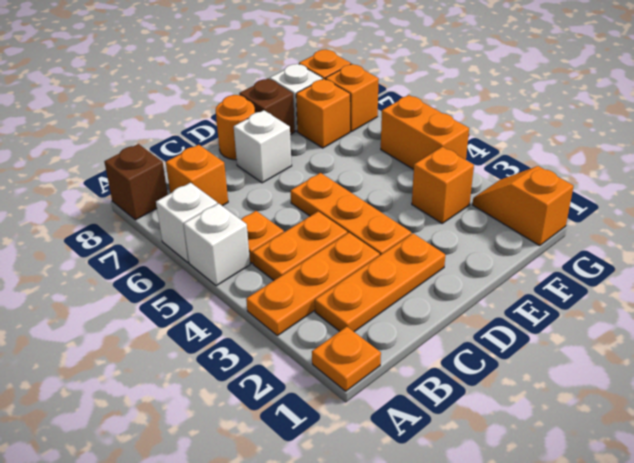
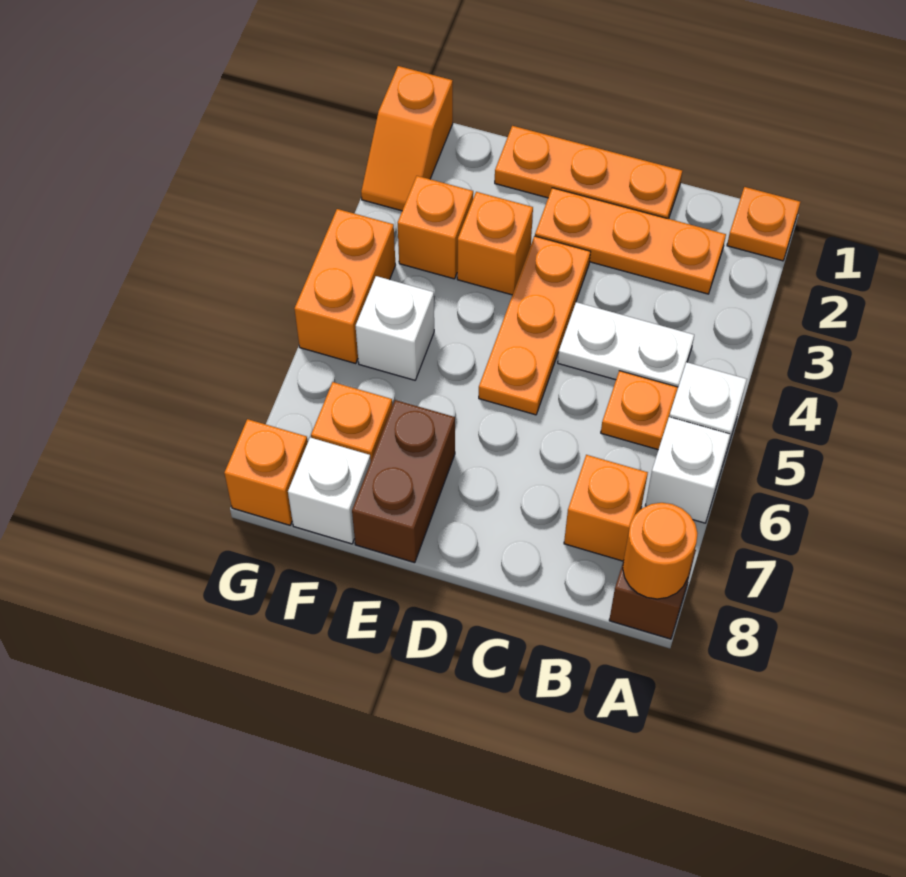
orange 1x3 plate [246,233,380,336] -> orange 1x3 plate moved to [495,126,682,219]
orange 1x2 plate [252,212,347,280] -> white 1x2 plate [558,302,694,387]
white 1x1 brick [234,110,292,183] -> white 1x1 brick moved to [356,276,434,380]
orange 1x1 round brick [216,95,255,160] -> orange 1x1 round brick moved to [623,503,697,599]
brown 1x1 brick [239,78,295,135] -> brown 1x2 brick [352,400,455,563]
orange 1x1 brick [325,64,379,132] -> orange 1x1 brick moved to [457,192,533,295]

